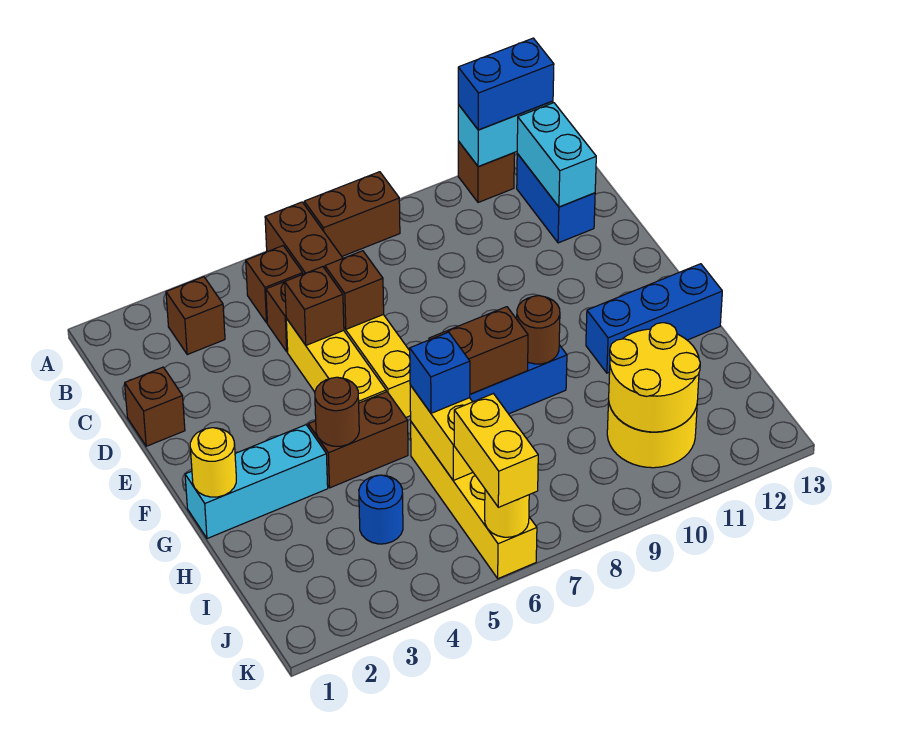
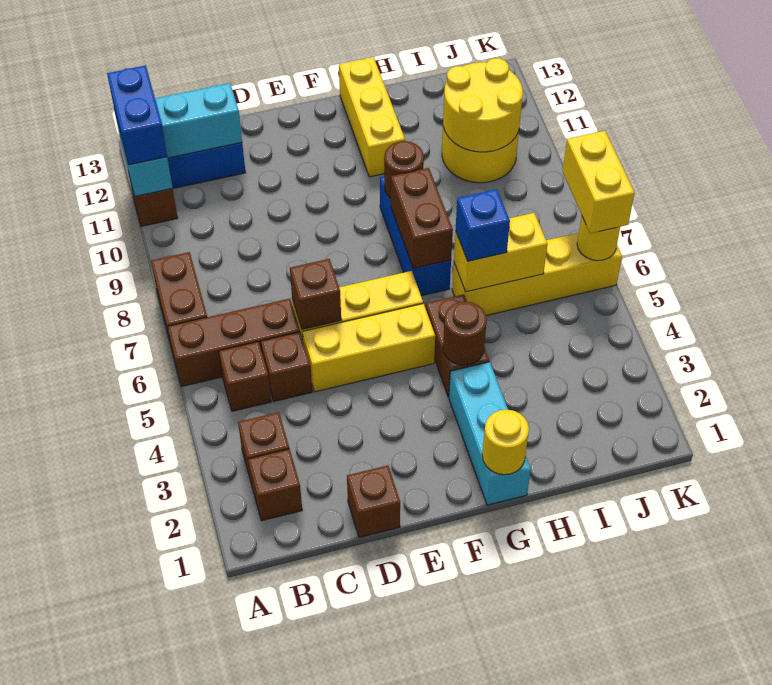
brown 1x1 brick [285,267,344,345] -> brown 1x1 brick moved to [248,449,302,521]
blue 1x3 brick [586,264,722,373] -> yellow 1x3 brick [339,57,405,177]
blue 1x1 round brick [359,475,403,544] -> none
yellow 1x2 brick [454,394,538,507] -> yellow 1x2 brick turned to [563,131,634,233]

